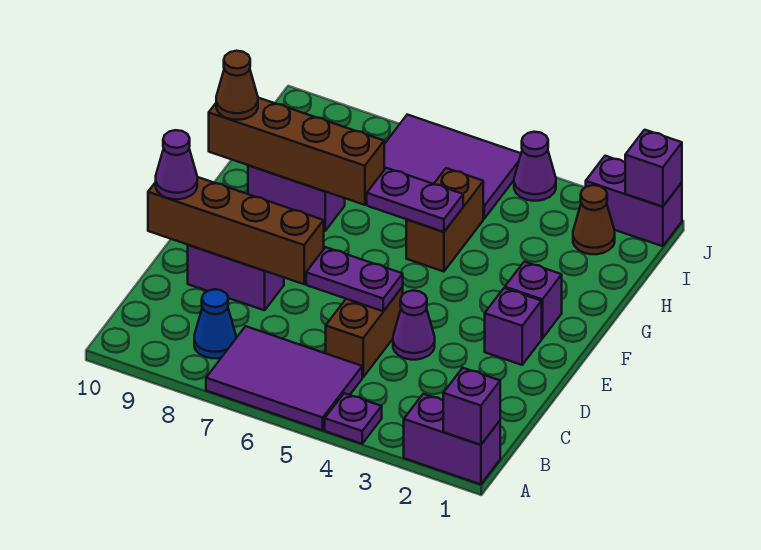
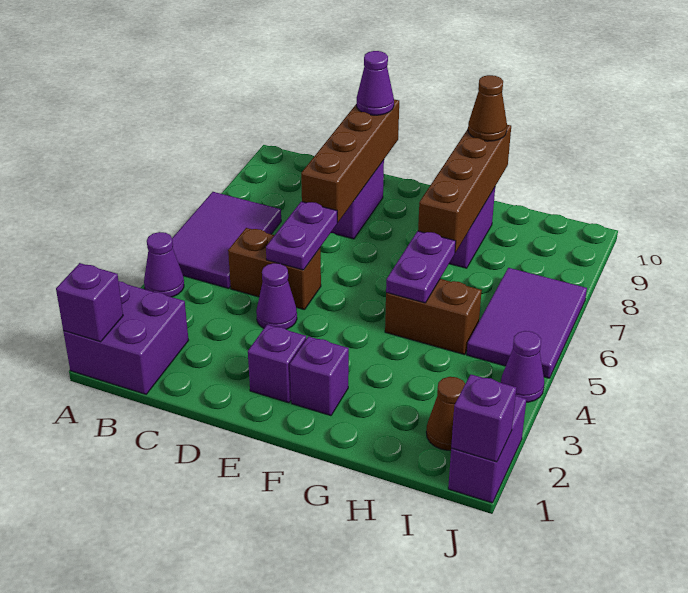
purple 1x2 brick [404,394,500,484] -> purple 2x2 brick [63,281,189,394]
purple 1x1 plate [325,393,382,444] -> purple 1x1 cone [144,232,184,297]
blue 1x1 cone [194,289,236,358] -> none

